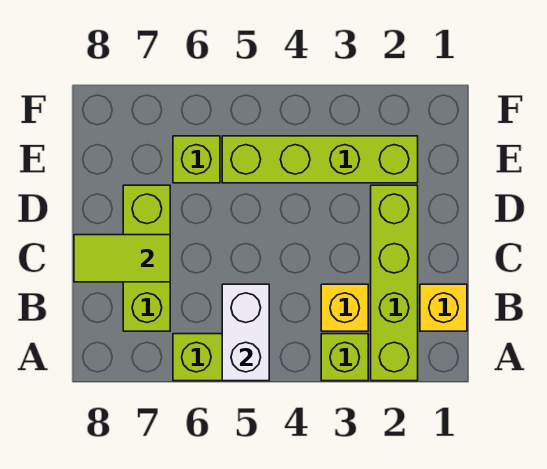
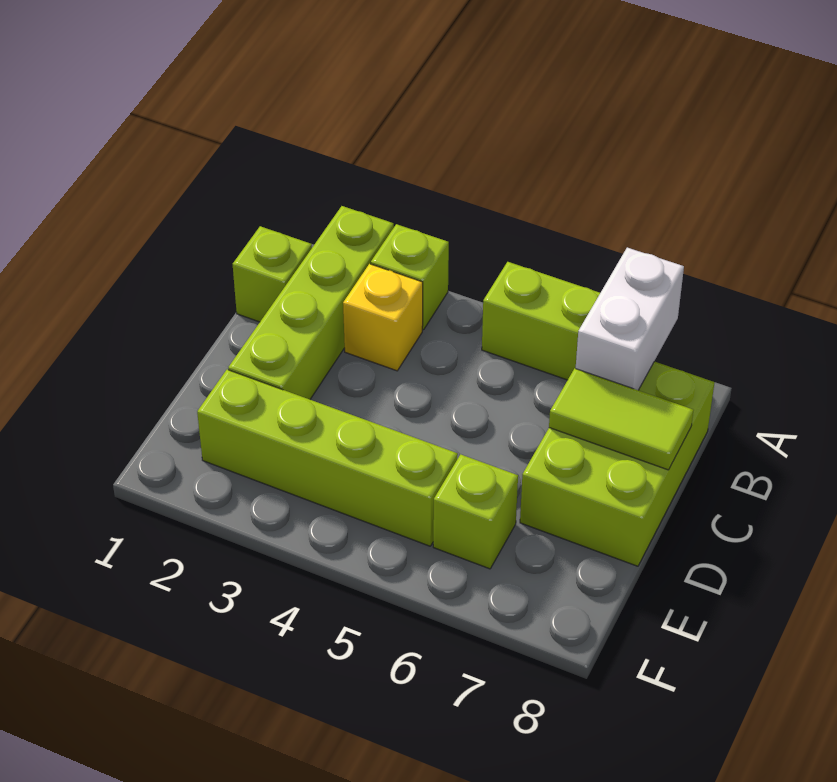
white 1x2 brick [222,284,269,381] -> white 1x2 brick moved to [576,248,684,390]
yellow 1x1 brick [420,284,467,331] -> lime 1x1 brick [233,226,312,322]
lime 1x3 brick [123,185,170,331] -> lime 2x3 brick [520,361,715,566]

